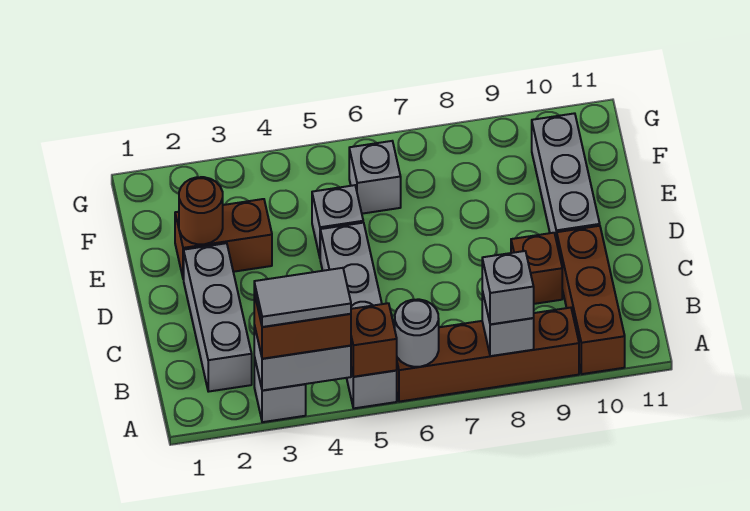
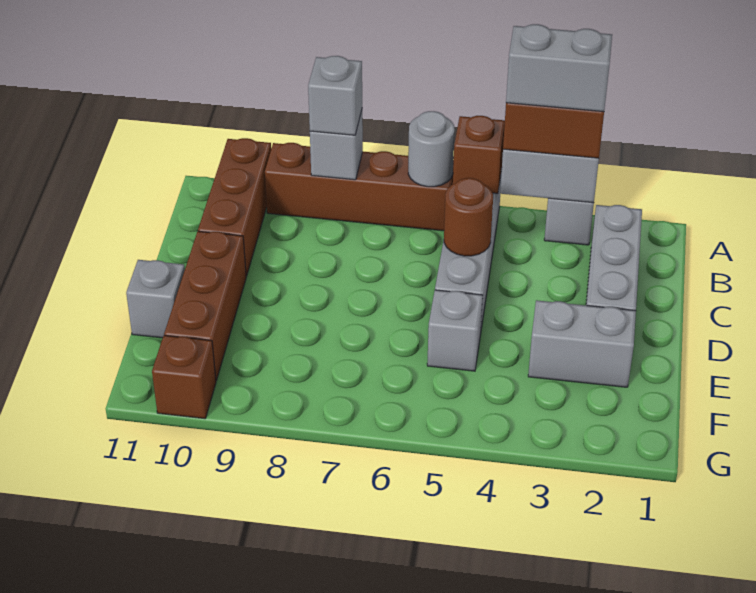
grey 1x2 tile [254,268,351,327] -> grey 1x2 brick [506,24,612,112]
brown 1x1 brick [511,233,562,304] -> brown 1x1 brick moved to [152,335,216,419]
grey 1x3 brick [532,113,600,241] -> brown 1x3 brick [164,231,246,381]
brown 1x2 brick [175,199,272,279] -> grey 1x2 brick [528,300,636,387]
brown 1x1 round brick [179,177,223,244] -> brown 1x1 round brick moved to [444,178,493,256]
grey 1x1 brick [349,141,401,214] -> grey 1x1 brick moved to [126,260,185,338]

